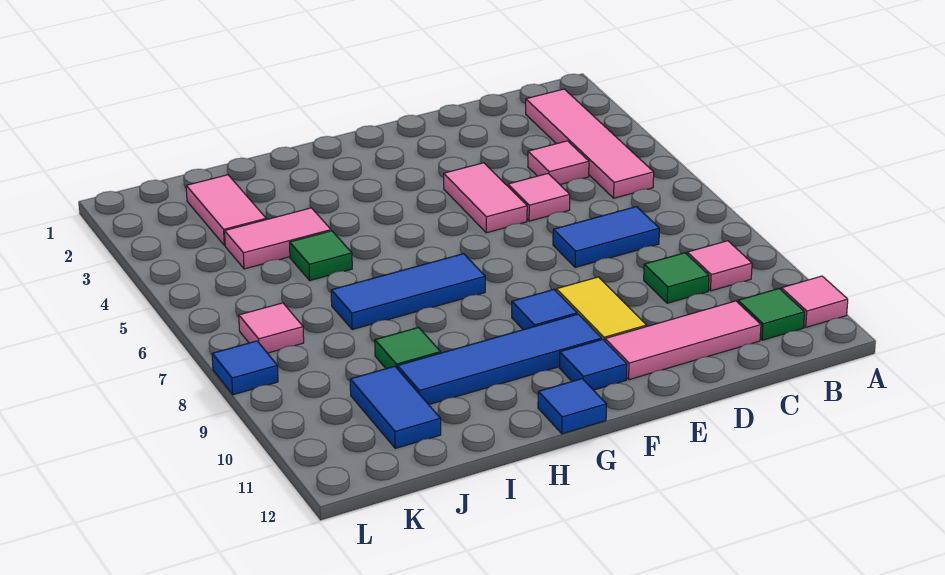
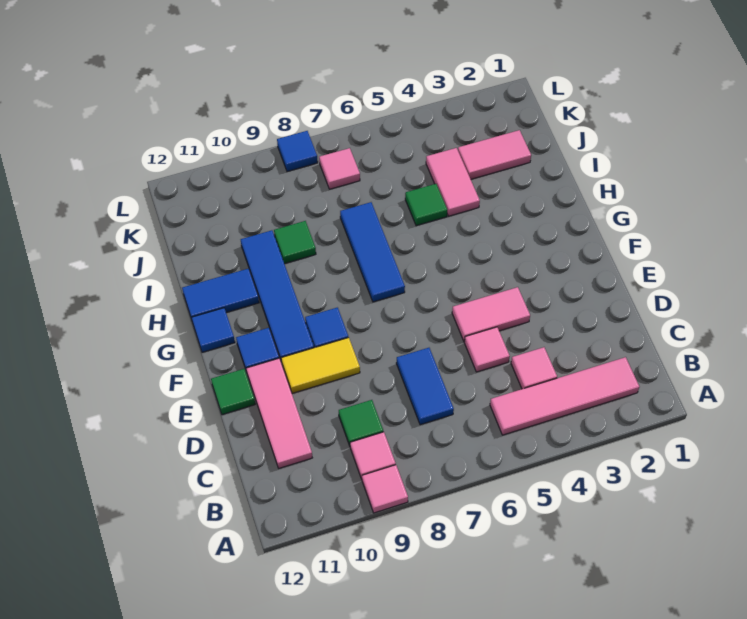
pink 1x1 tile [781,276,848,327] -> pink 1x1 tile moved to [362,465,408,513]
green 1x1 tile [738,288,805,340] -> green 1x1 tile moved to [211,369,255,415]
blue 1x2 tile [350,366,441,448] -> blue 1x2 tile moved to [182,269,259,319]

